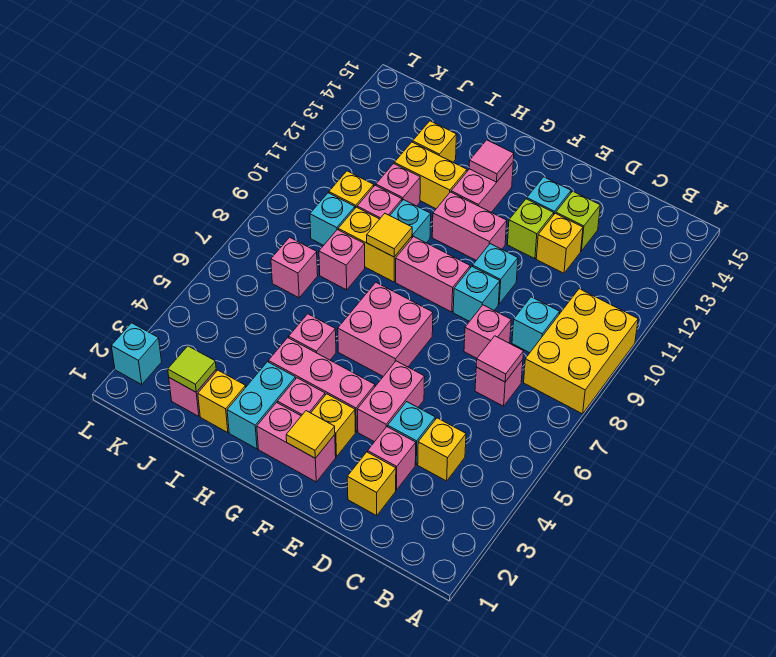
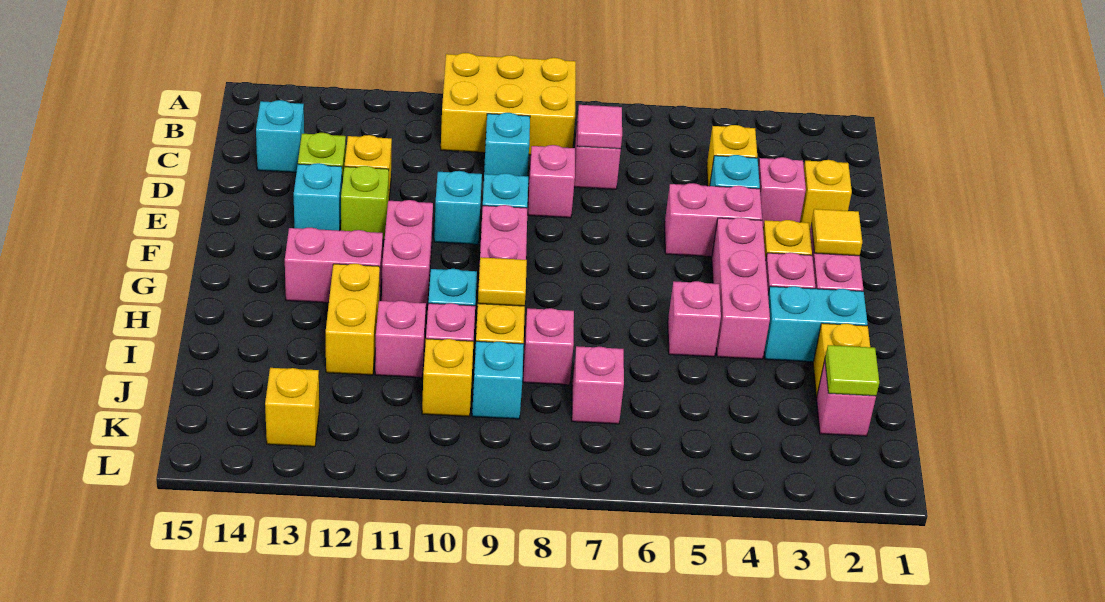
pink 2x2 brick [338,283,433,376] -> none
pink 1x1 tile [469,140,514,182] -> none
yellow 1x1 brick [413,121,457,162] -> yellow 1x1 brick moved to [265,368,319,447]
cyan 1x1 brick [111,323,162,384] -> cyan 1x1 brick moved to [256,100,304,172]

